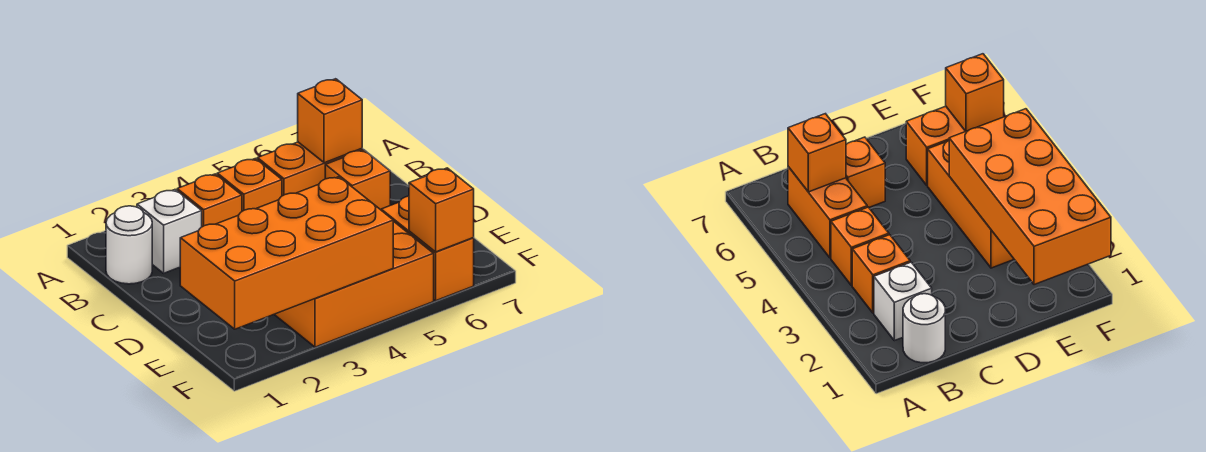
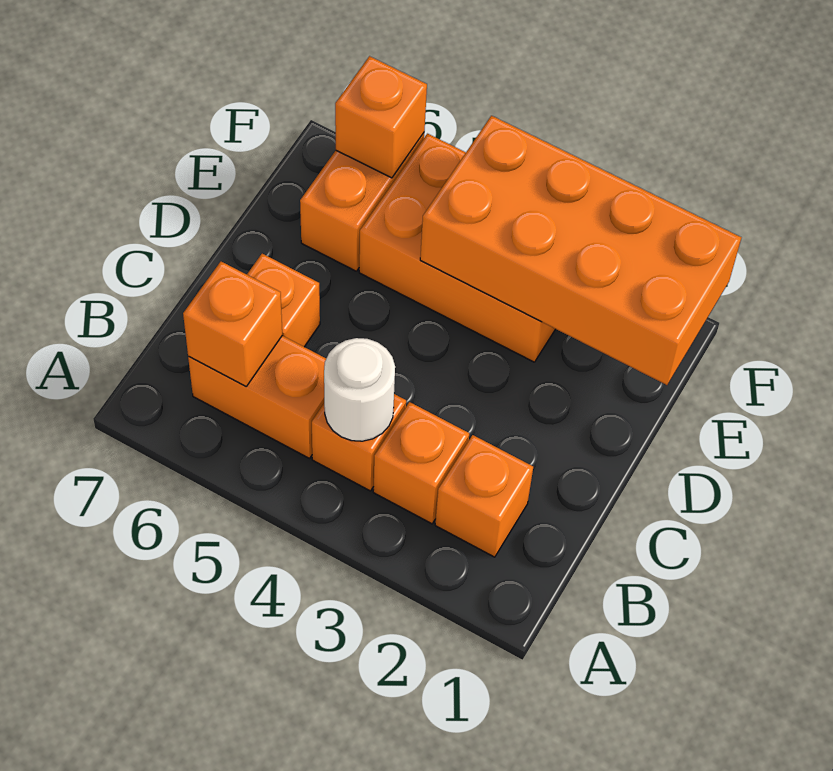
white 1x1 round brick [106,206,152,284] -> white 1x1 round brick moved to [324,338,395,441]
white 1x1 brick [137,190,202,273] -> orange 1x1 brick [435,435,533,557]

